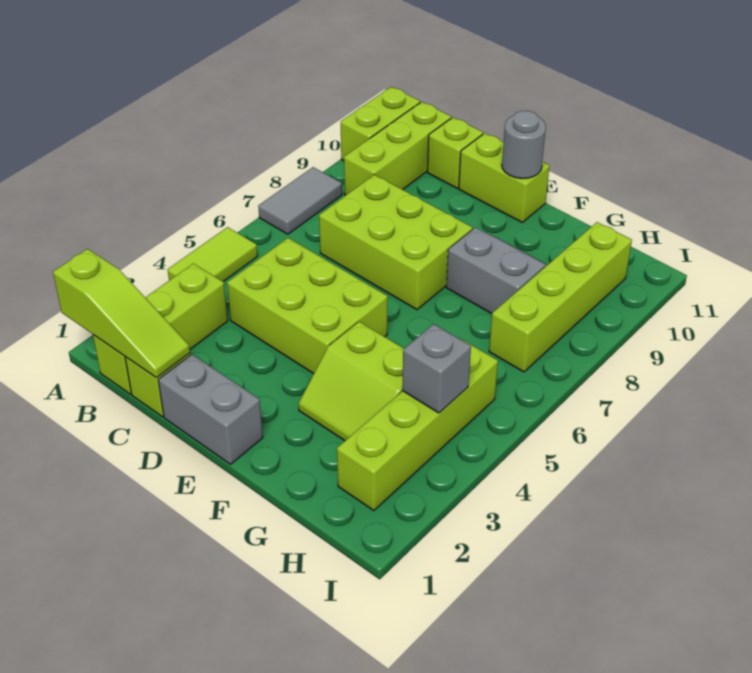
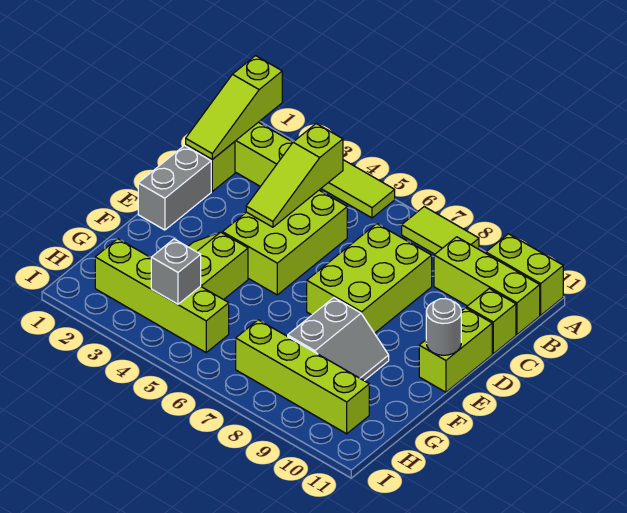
grey 1x2 tile [258,167,342,234] -> lime 1x2 tile [402,207,479,254]
none -> lime 1x3 slope [246,124,343,227]

